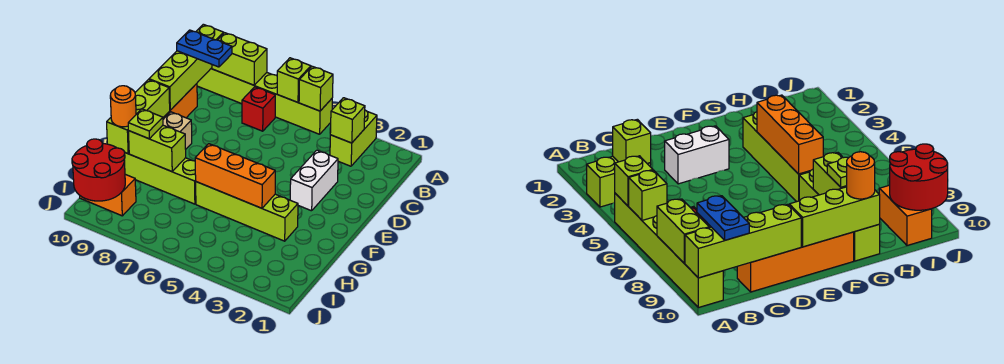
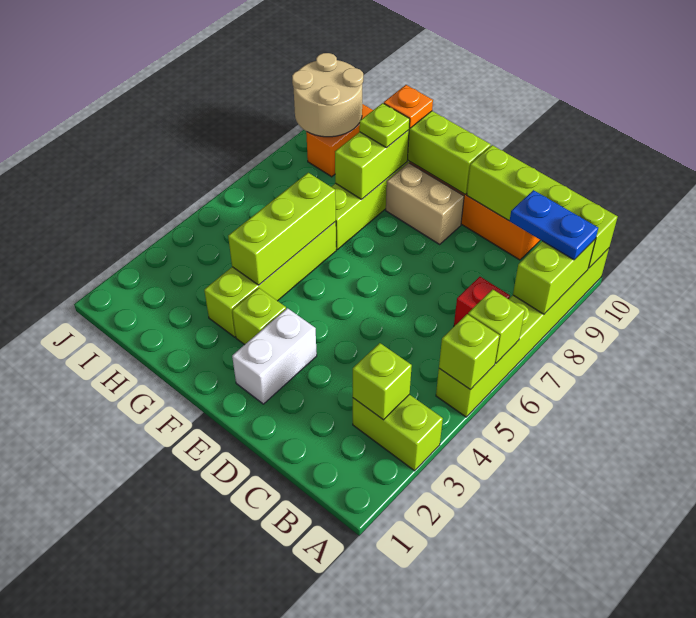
blue 1x2 plate [177,30,232,67] -> blue 1x2 plate turned to [510,190,598,260]
white 1x2 brick [290,150,338,211] -> white 1x2 brick turned to [232,308,317,404]
none -> lime 1x1 brick [232,288,286,345]
orange 1x3 brick [195,144,275,208] -> lime 1x3 brick [228,173,336,285]
orange 1x1 round brick [110,86,136,127] -> orange 1x1 plate [384,85,433,128]
red 2x2 round brick [72,139,125,201] -> tan 2x2 round brick [292,53,363,137]

